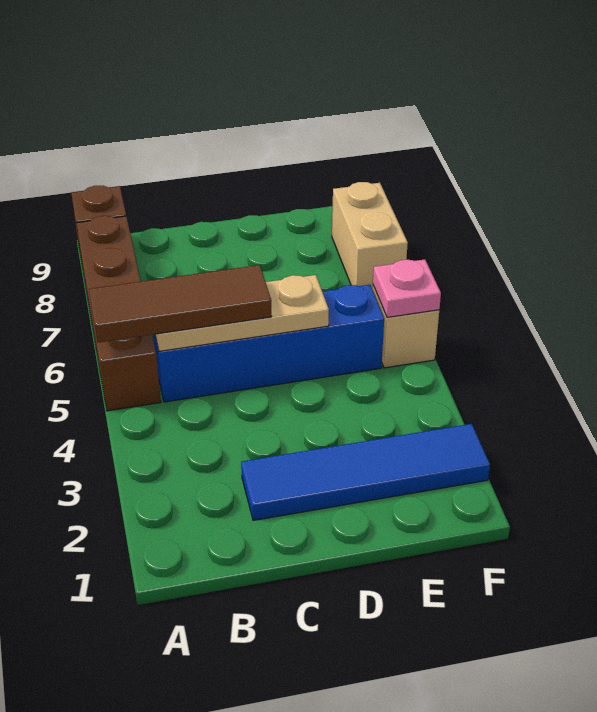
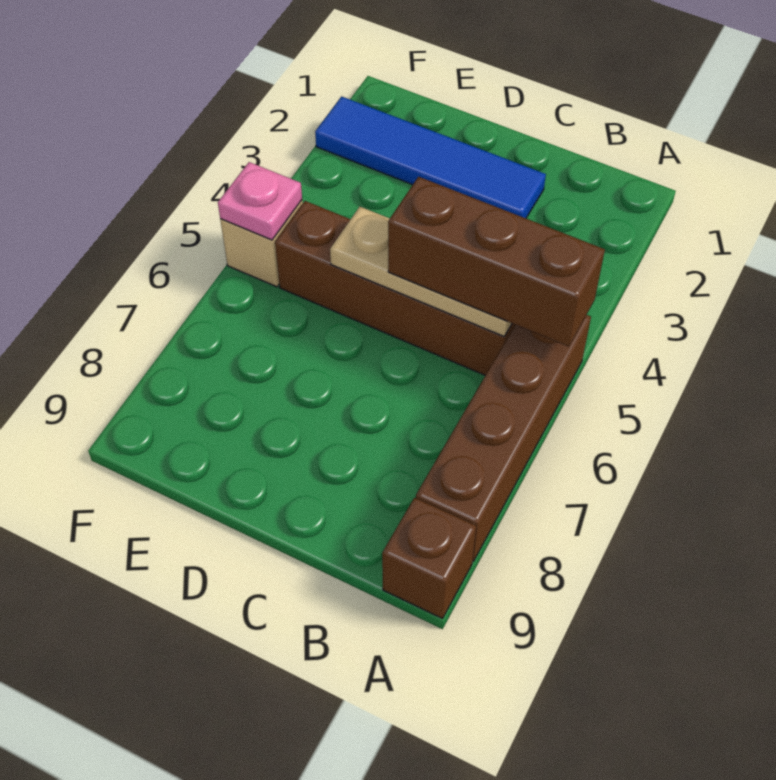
brown 1x3 tile [89,265,272,342] -> brown 1x3 brick [388,177,605,347]
blue 1x4 brick [153,285,384,402] -> brown 1x4 brick [275,201,515,375]
tan 1x2 brick [332,182,408,290] -> none

